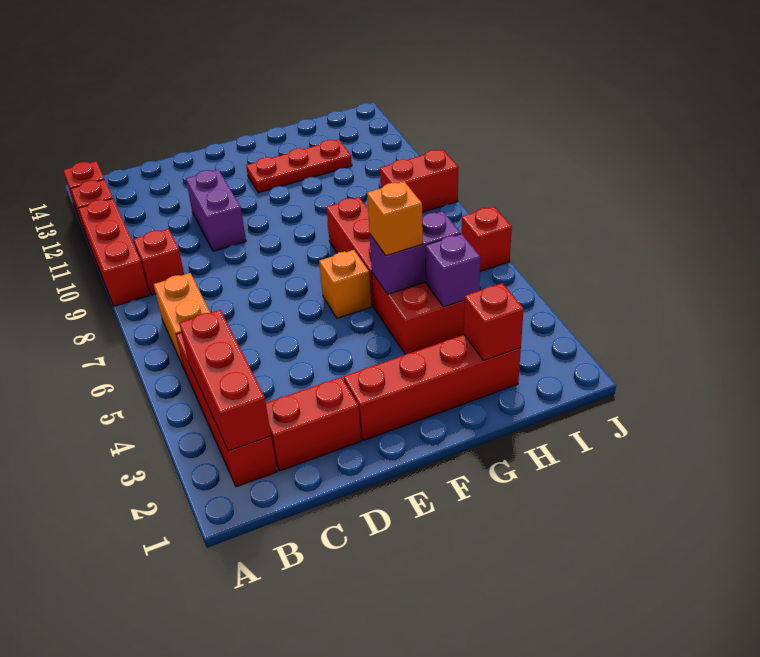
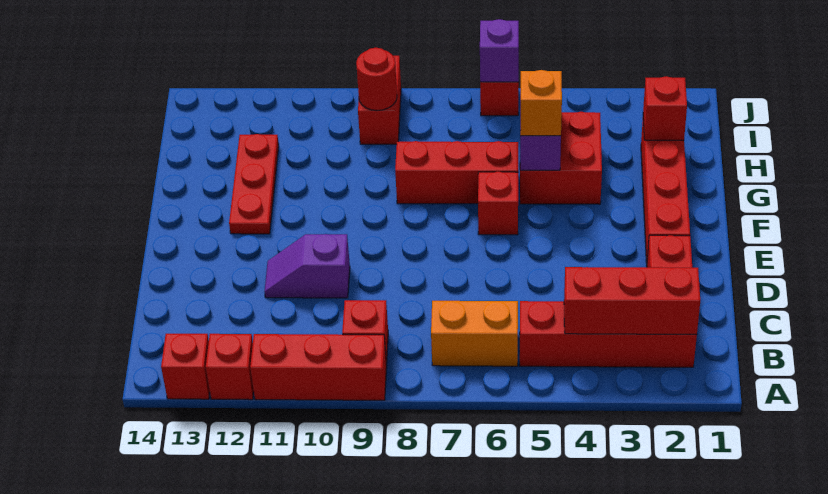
purple 1x2 brick [186,170,246,251] -> purple 1x2 slope [265,234,350,298]
orange 1x1 brick [319,250,371,318] -> red 1x1 brick [478,172,518,235]
purple 1x1 brick [426,234,481,307] -> purple 1x1 brick moved to [480,19,519,82]
none -> red 1x1 round brick [356,48,397,111]

